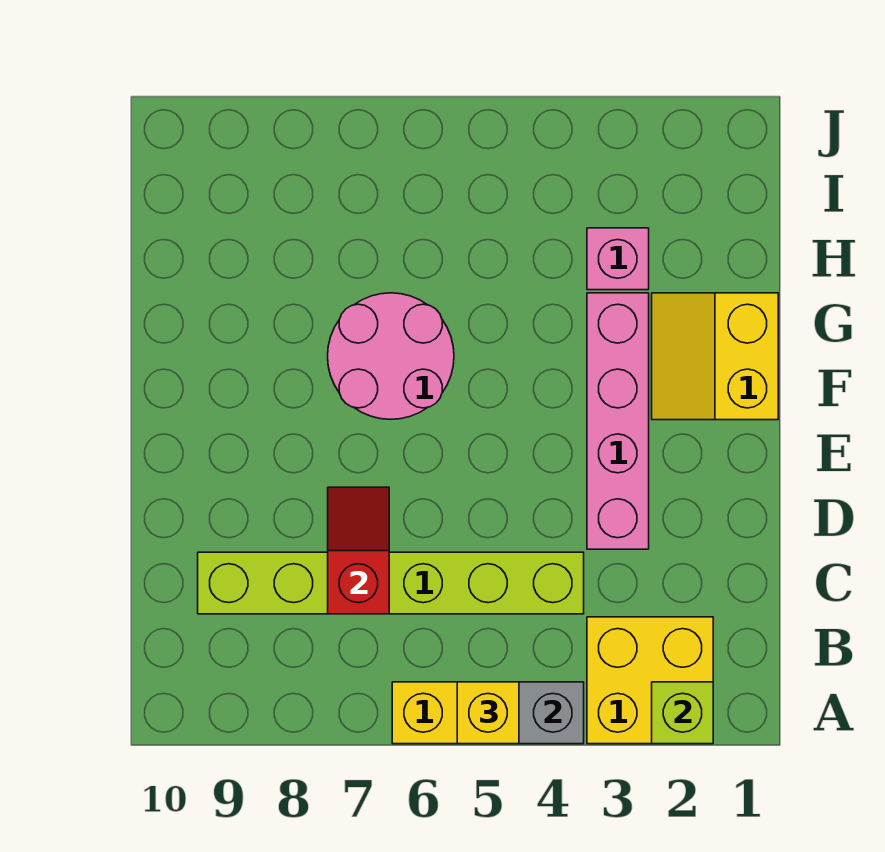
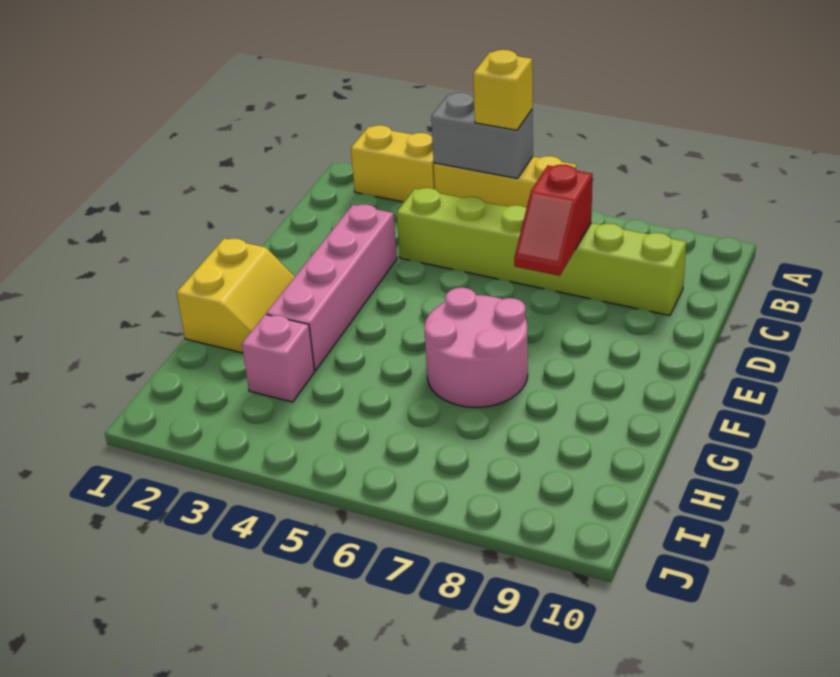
yellow 2x2 brick [587,617,713,744] -> yellow 1x2 brick [351,125,435,202]
lime 1x1 brick [652,682,713,744] -> none

